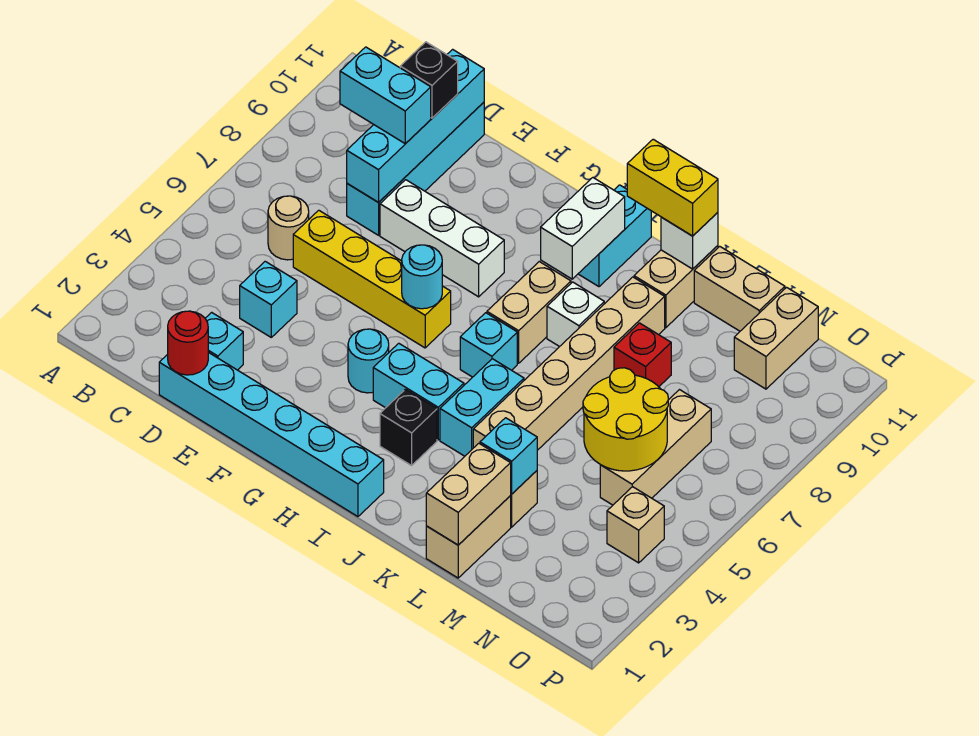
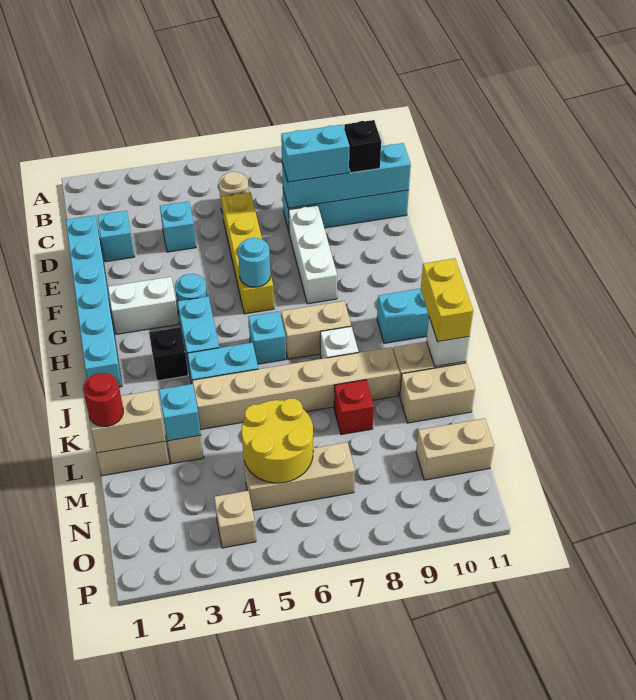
cyan 1x2 brick [340,47,431,144] -> cyan 1x2 brick turned to [281,125,350,182]
red 1x1 round brick [168,311,208,375] -> red 1x1 round brick moved to [83,373,123,426]
white 1x2 brick [541,178,625,279] -> white 1x2 brick moved to [108,277,179,334]
tan 1x2 brick [694,246,785,331] -> tan 1x2 brick turned to [400,363,475,423]

